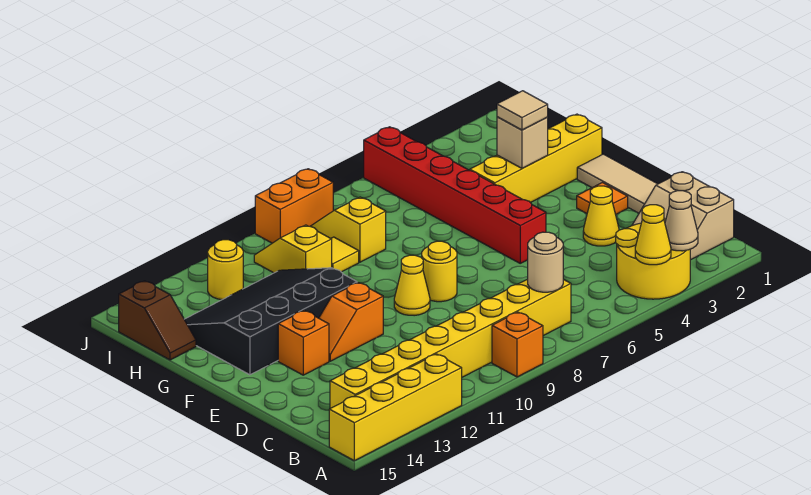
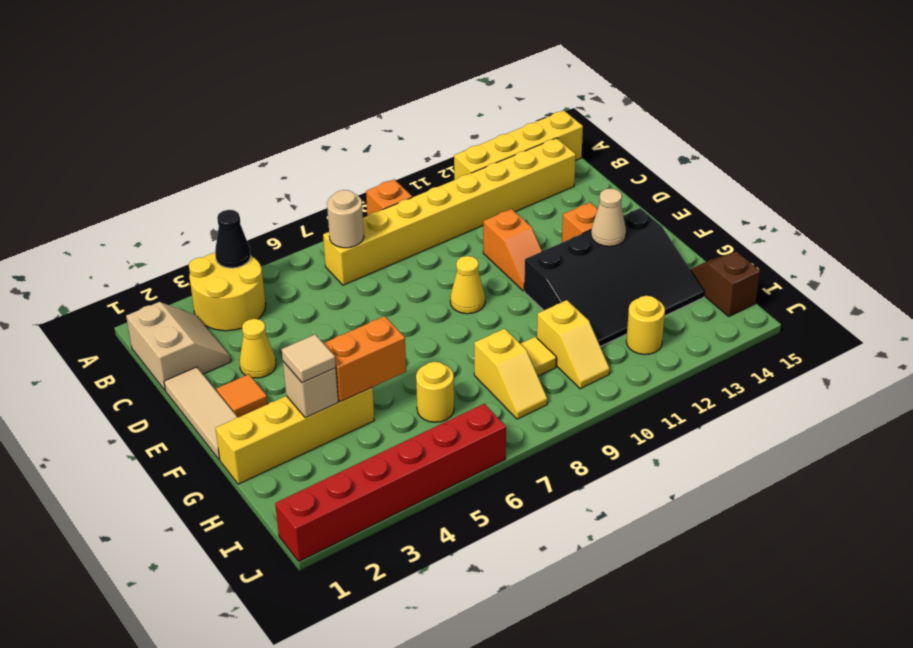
tan 1x1 cone [665,191,698,251] -> tan 1x1 cone moved to [591,188,626,246]
yellow 1x1 cone [635,205,671,265] -> black 1x1 cone [215,210,251,268]
red 1x6 brick [364,127,546,263] -> red 1x6 brick turned to [275,404,506,561]
yellow 1x1 round brick [422,241,457,302] -> yellow 1x1 round brick moved to [416,362,454,422]
orange 1x2 slope [319,283,383,361] -> orange 1x2 slope turned to [483,209,542,291]
orange 1x2 brick [255,169,333,243] -> orange 1x2 brick moved to [324,316,406,402]

